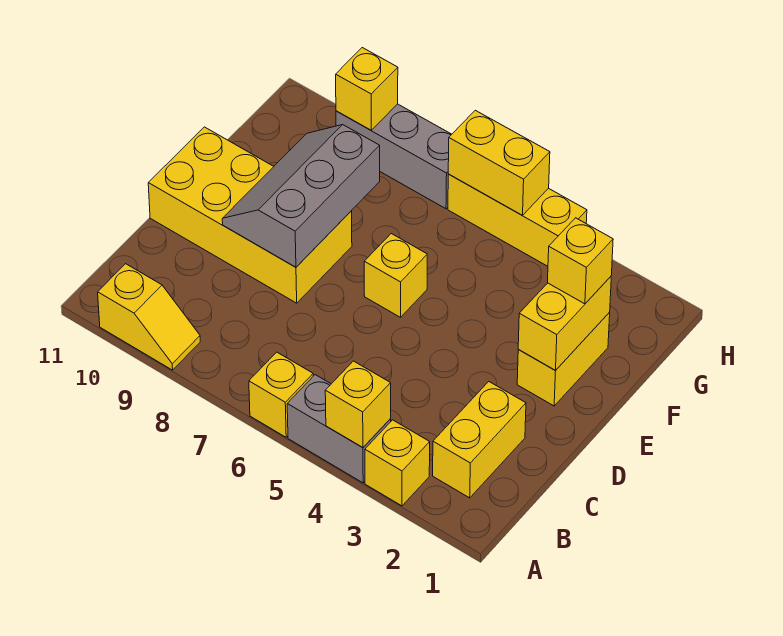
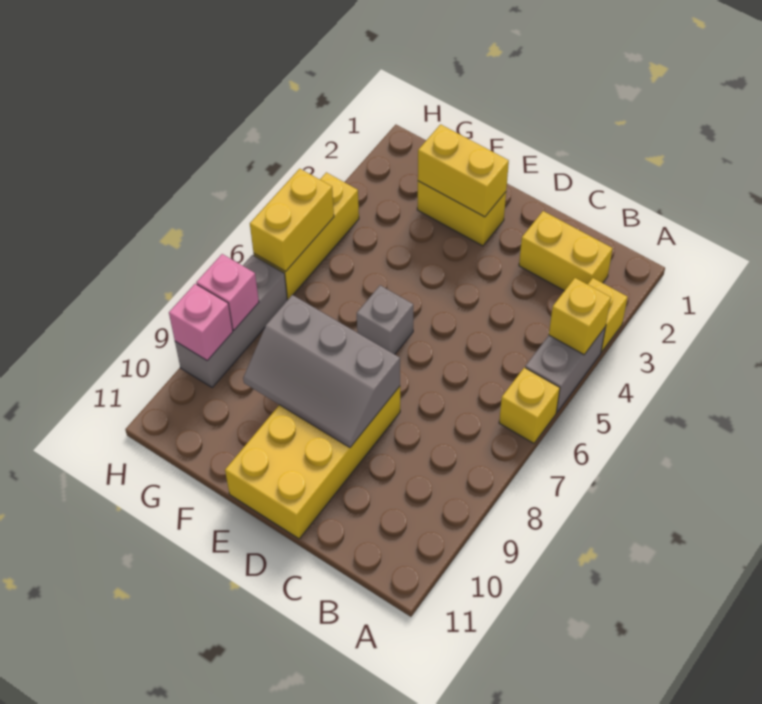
yellow 1x2 slope [98,264,200,370] -> none
yellow 1x1 brick [364,234,427,317] -> grey 1x1 brick [357,285,413,354]
yellow 1x1 brick [548,218,613,304] -> none
none -> pink 1x1 brick [196,254,259,330]
yellow 1x1 brick [336,48,398,130] -> pink 1x1 brick [169,284,233,361]

